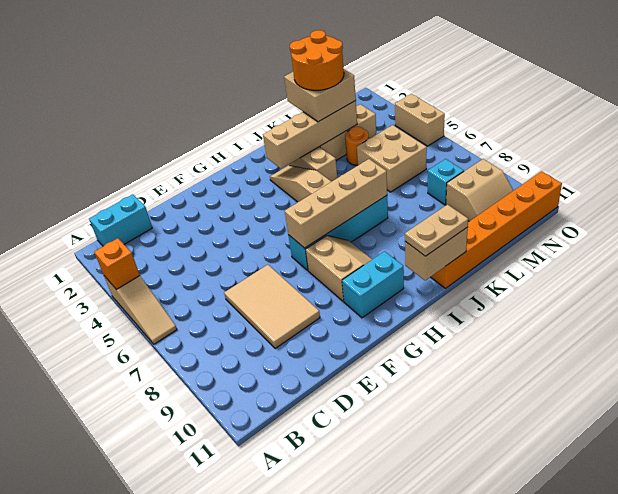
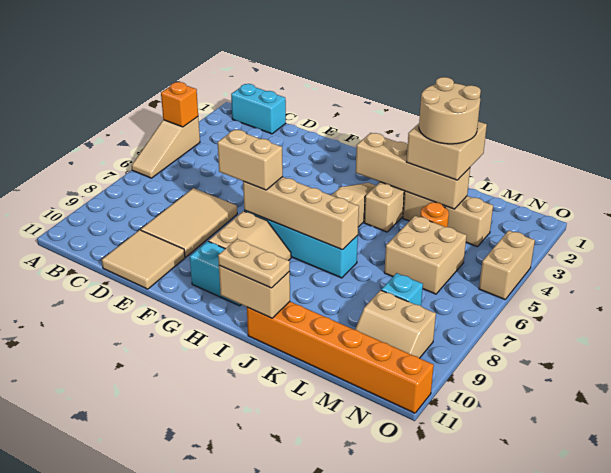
none -> tan 2x2 tile [102,230,185,289]
none -> tan 1x2 brick [217,129,283,190]
orange 2x2 round brick [290,30,344,90] -> tan 2x2 round brick [419,77,481,144]

